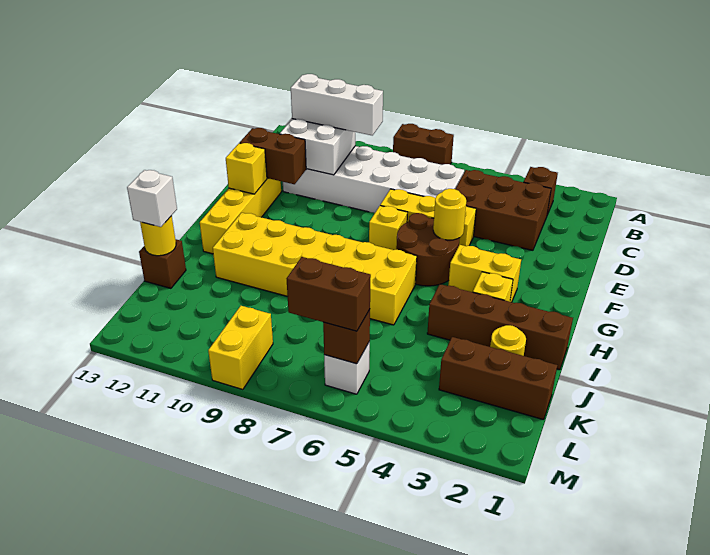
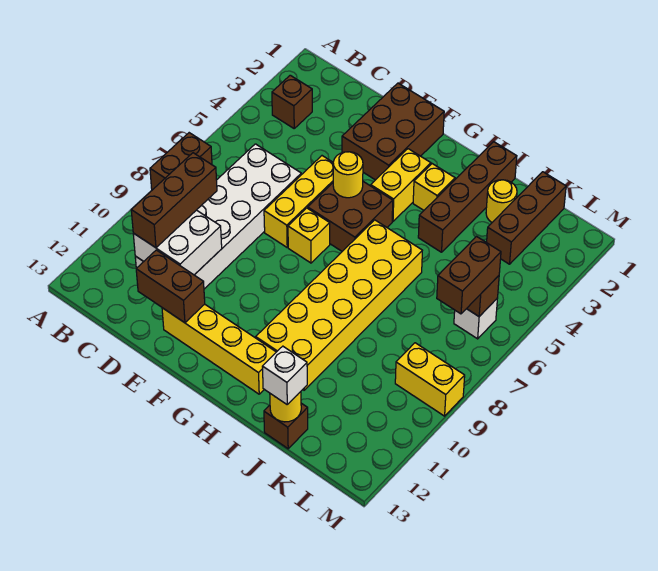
brown 2x3 brick [455,170,551,250] -> brown 2x3 brick moved to [342,83,444,180]
white 1x3 brick [291,74,383,136] -> brown 1x3 brick [131,153,217,248]
brown 1x2 brick [240,128,306,184] -> brown 1x2 brick turned to [136,250,205,323]
brown 2x2 round brick [396,213,460,286] -> brown 2x2 brick [308,182,393,251]
yellow 1x1 brick [226,143,267,194] -> none

